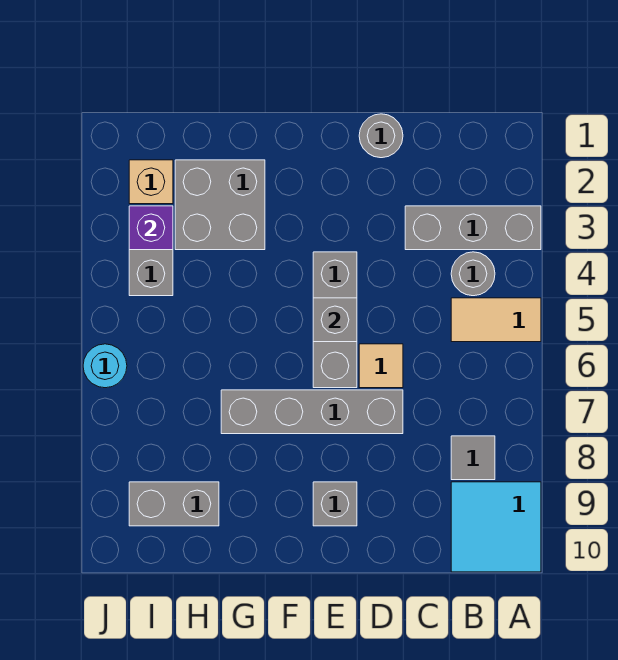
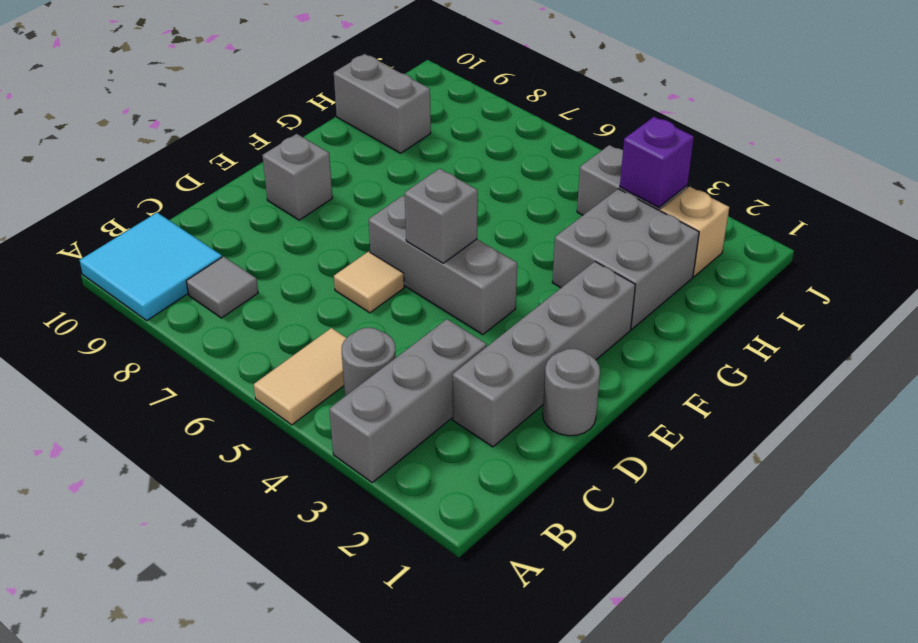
grey 1x4 brick [221,390,403,434] -> grey 1x4 brick moved to [453,262,635,447]
grey 1x2 brick [129,482,219,526] -> grey 1x2 brick turned to [334,54,431,153]
cyan 1x1 round brick [83,344,127,388] -> none

